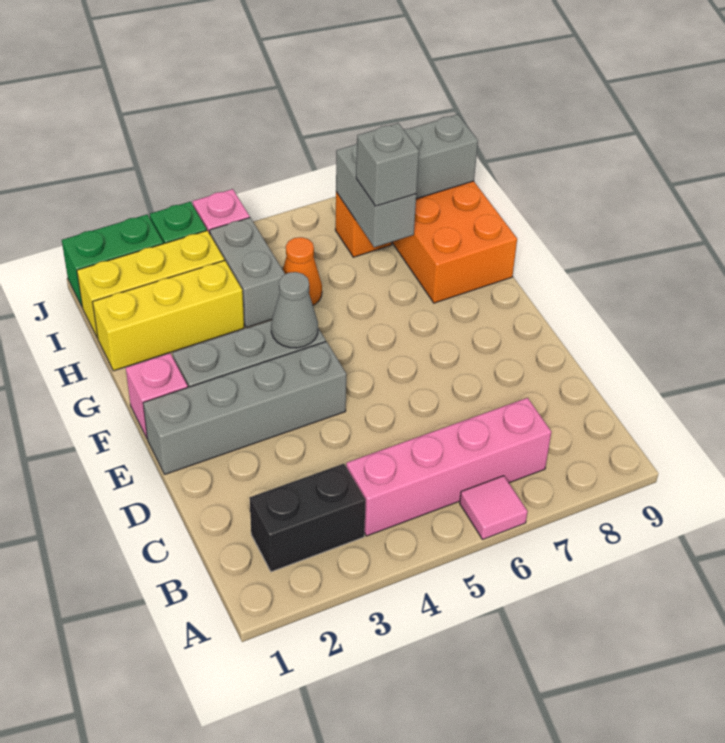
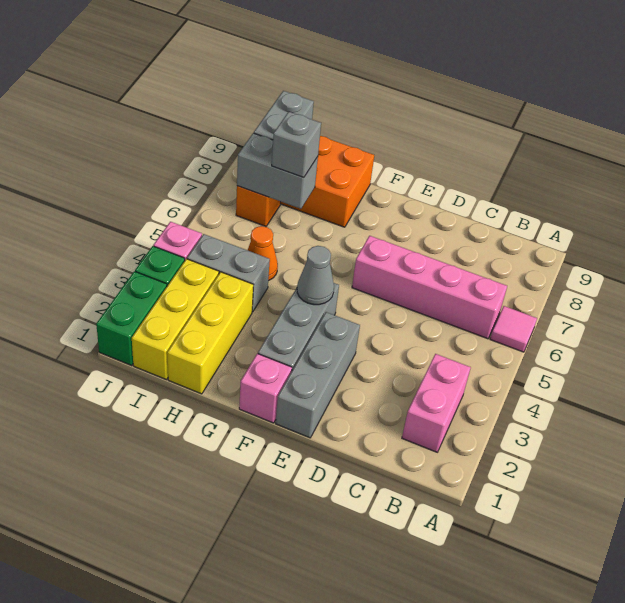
black 1x2 brick [249,464,366,572] -> pink 1x2 brick [402,354,471,452]
pink 1x4 brick [346,398,551,536] -> pink 1x4 brick turned to [352,236,507,339]
grey 1x4 brick [143,342,346,474] -> grey 1x3 brick [276,312,360,438]

